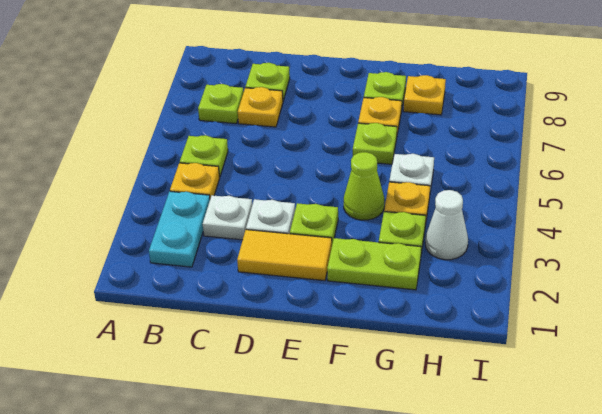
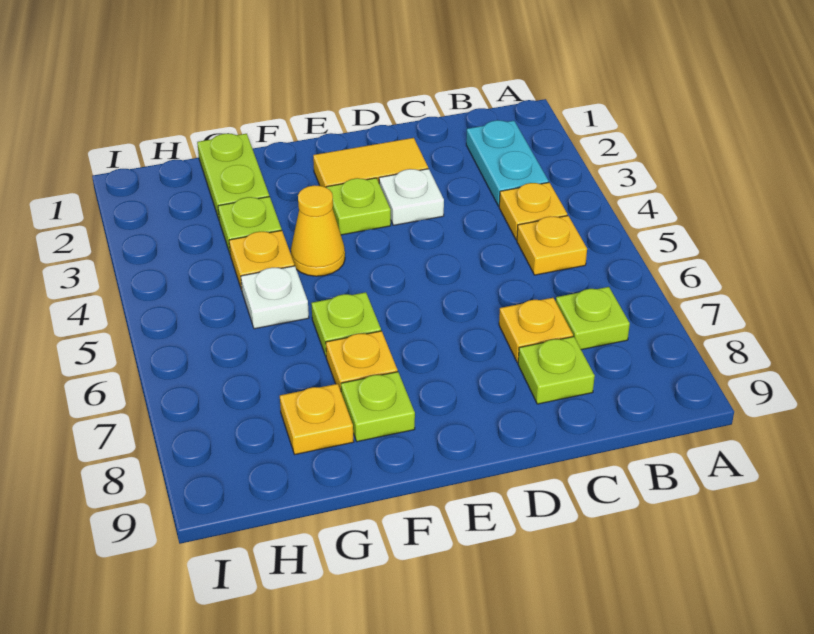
lime 1x1 plate [180,135,228,177] -> yellow 1x1 plate [517,216,587,275]
white 1x1 plate [203,195,252,240] -> none
lime 1x2 plate [327,238,421,290] -> lime 1x2 plate turned to [197,134,269,219]
lime 1x1 cone [344,152,384,220] -> yellow 1x1 cone [291,185,345,276]
white 1x1 cone [425,190,468,260] -> none

